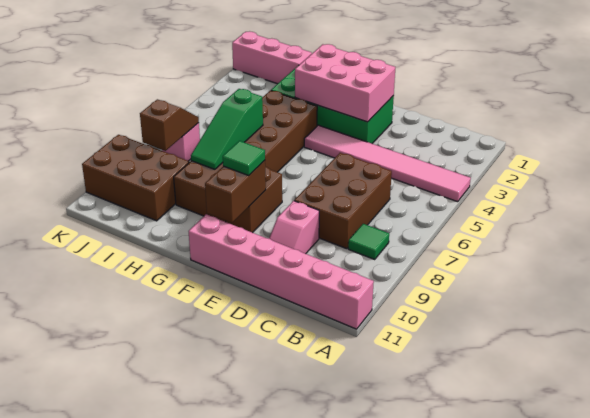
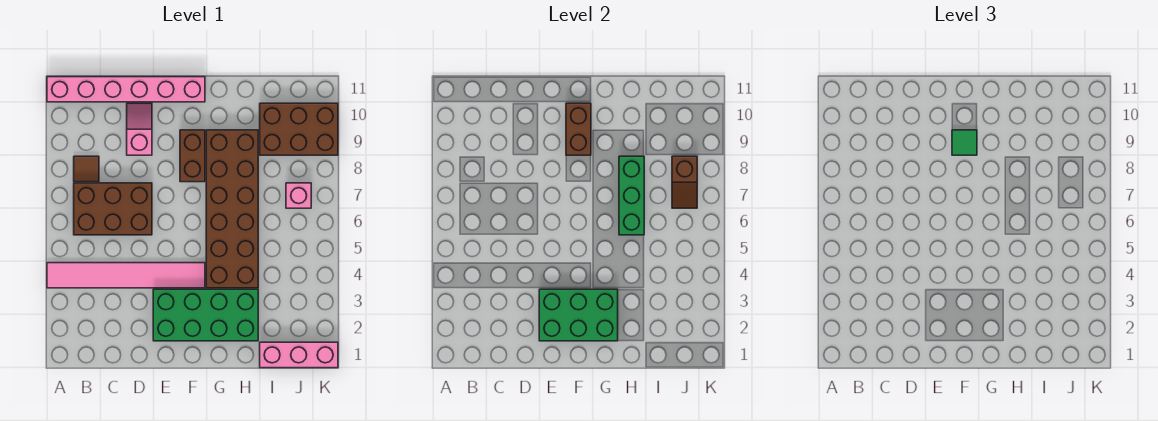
green 1x1 tile [348,224,389,259] -> brown 1x1 tile [74,156,99,182]
brown 2x3 brick [294,153,392,249] -> brown 2x3 brick turned to [74,183,152,235]
pink 2x3 brick [295,44,395,122] -> green 2x3 brick [539,289,618,341]
green 1x3 slope [191,89,263,169] -> green 1x3 brick [619,156,644,235]

